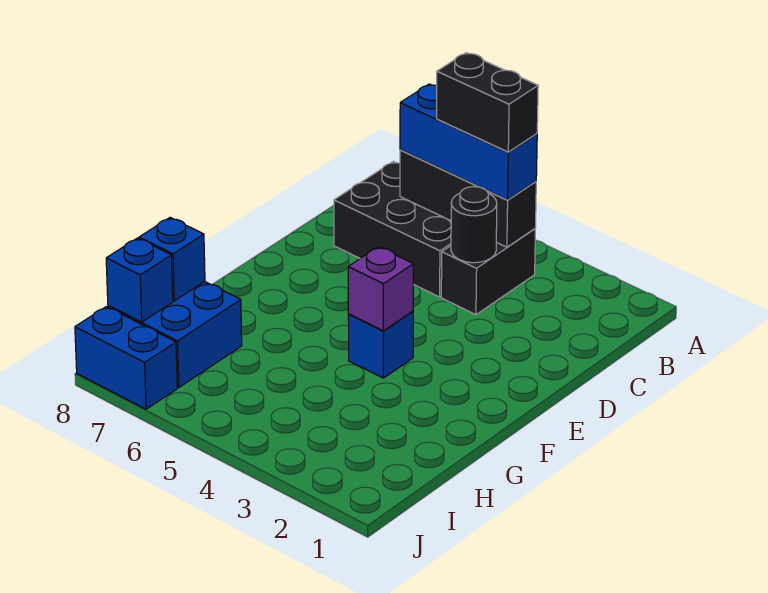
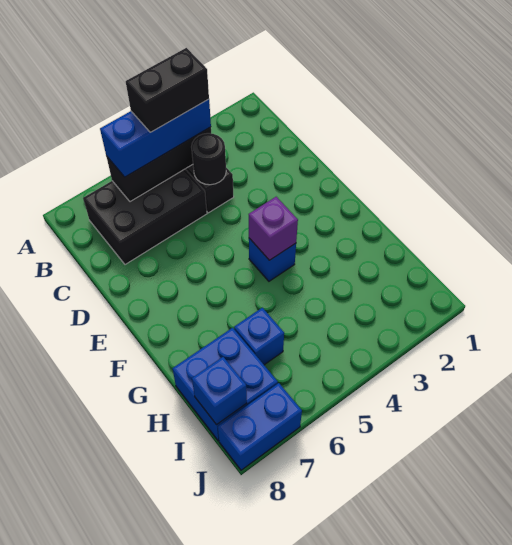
blue 1x1 brick [139,218,205,301] -> blue 1x1 brick moved to [234,308,284,365]

